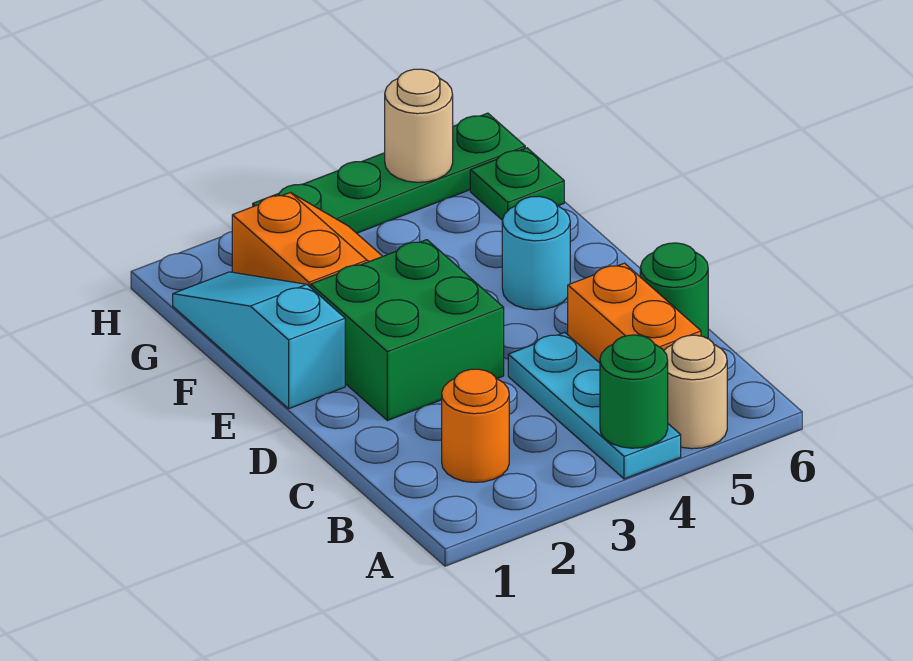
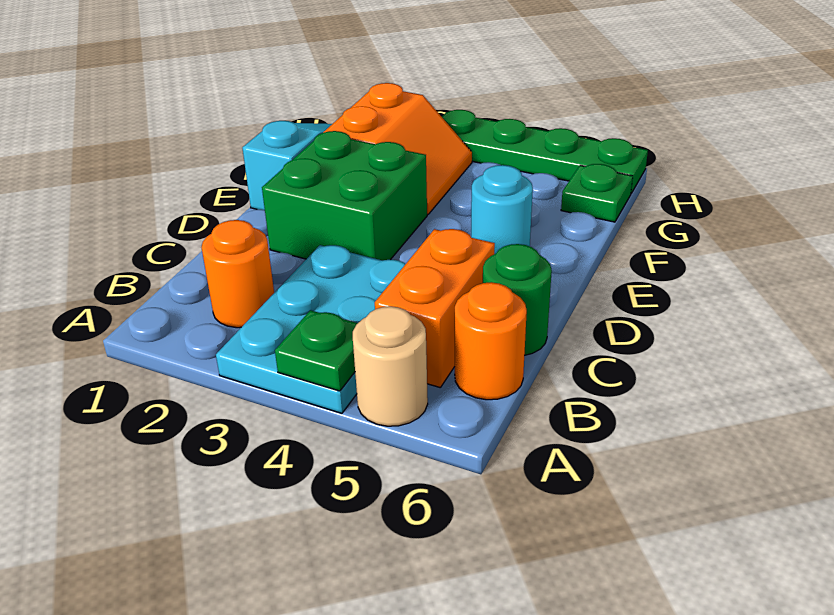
cyan 1x3 plate [508,333,681,479] -> cyan 2x3 plate [216,245,405,413]
green 1x1 round brick [600,335,668,448] -> green 1x1 plate [275,310,358,391]
none -> orange 1x1 round brick [455,282,527,400]
tan 1x1 round brick [385,69,453,182] -> none

